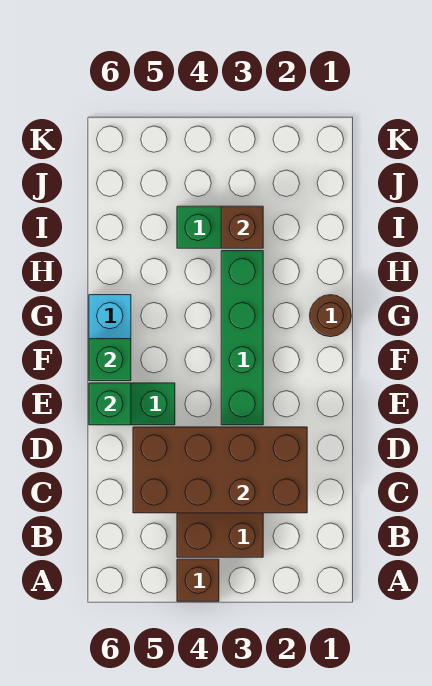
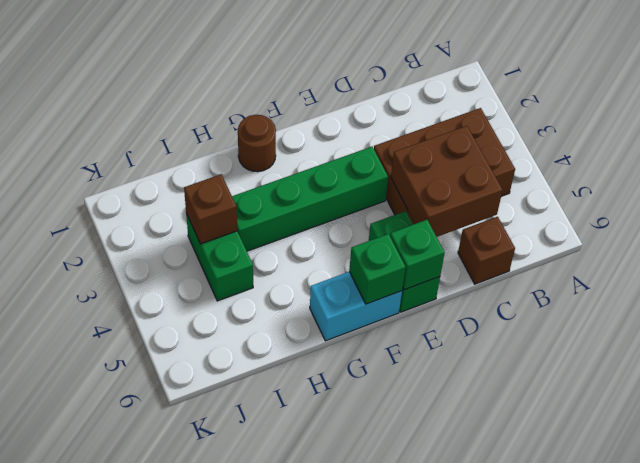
brown 1x1 brick [177,559,219,601] -> brown 1x1 brick moved to [458,217,515,284]
brown 2x4 brick [133,427,307,513] -> brown 2x2 brick [391,126,503,237]

